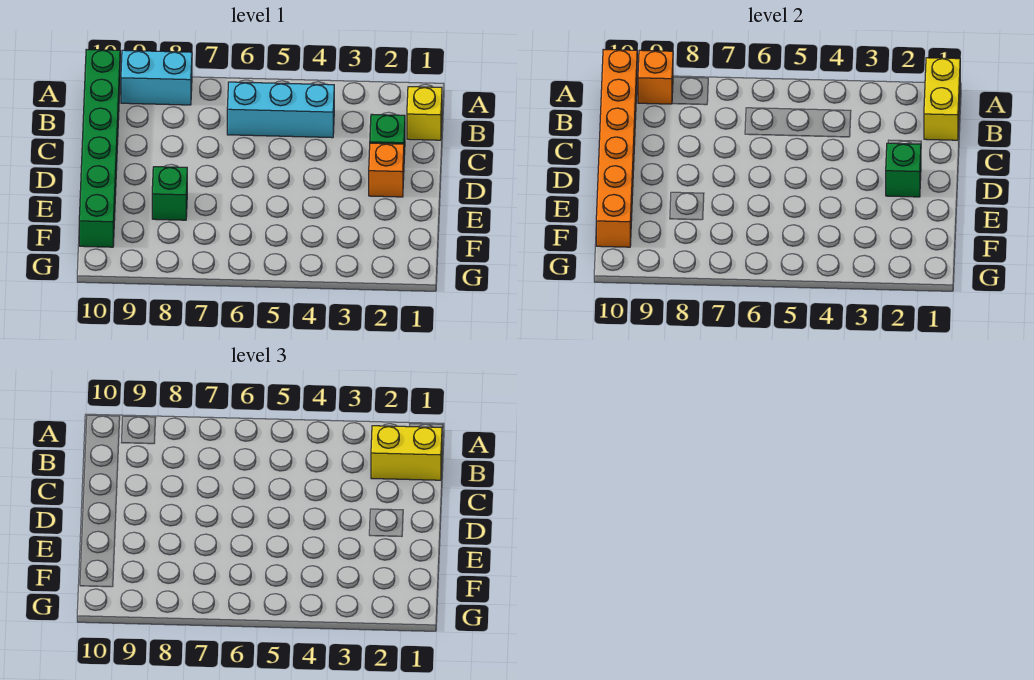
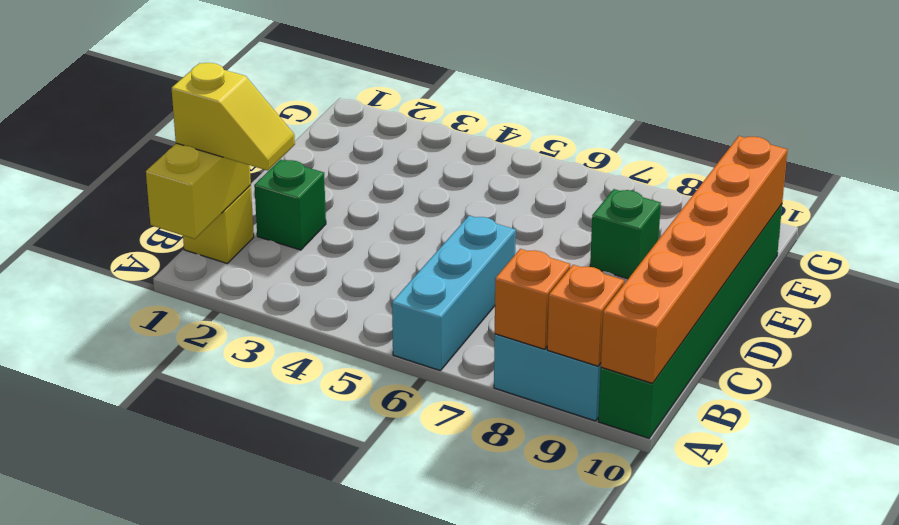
yellow 1x2 brick [371,426,442,480] -> yellow 1x2 slope [172,63,295,171]
cyan 1x3 brick [227,82,334,138] -> cyan 1x3 brick turned to [392,216,516,371]
orange 1x1 brick [369,143,404,197] -> orange 1x1 brick moved to [495,249,570,349]
green 1x1 brick [886,143,921,197] -> none

